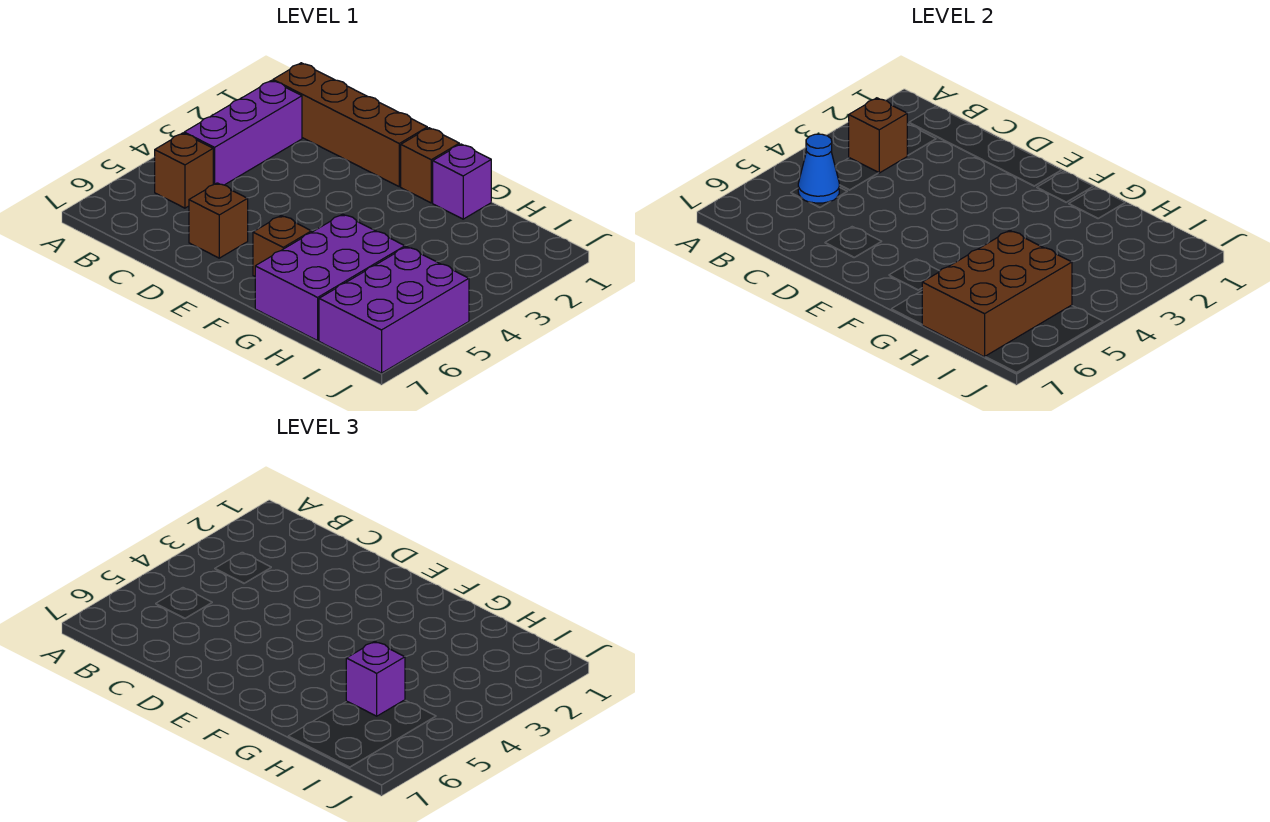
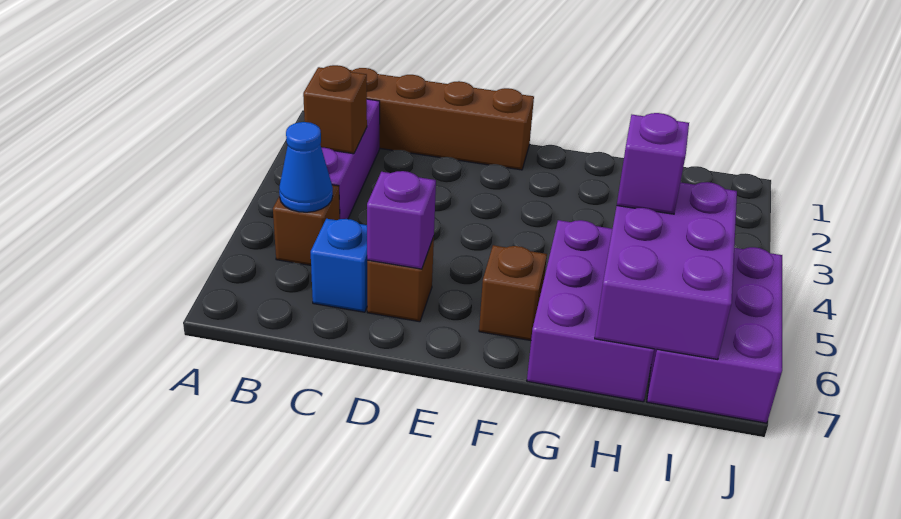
none -> blue 1x1 brick [311,219,367,312]
brown 1x1 brick [401,128,459,203] -> none
purple 1x1 brick [433,144,491,219] -> purple 1x1 brick moved to [367,171,436,269]
brown 2x3 brick [922,230,1072,357] -> purple 2x3 brick [595,182,737,360]

